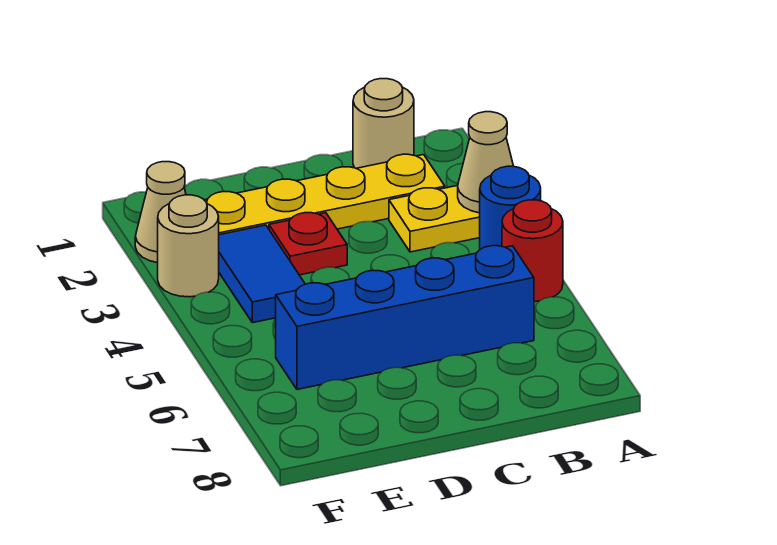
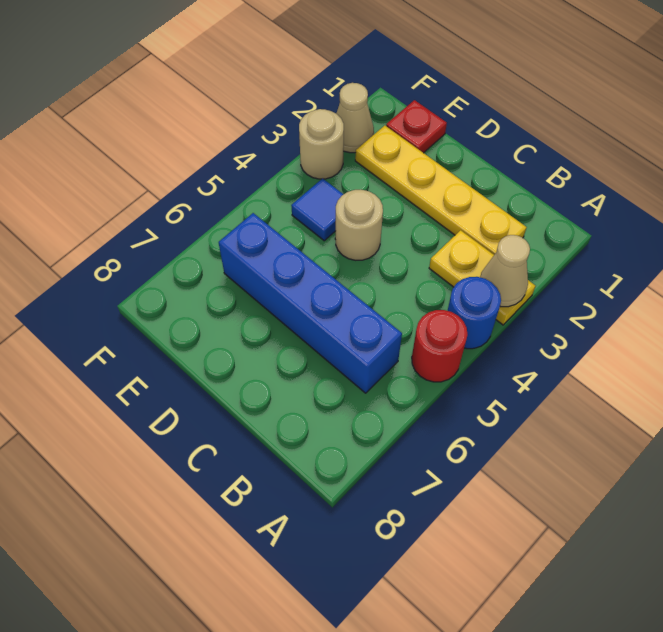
tan 1x1 round brick [353,79,414,168] -> tan 1x1 round brick moved to [335,190,383,260]
red 1x1 plate [269,213,347,275] -> red 1x1 plate moved to [386,100,447,153]
blue 1x2 tile [219,225,305,323] -> blue 1x1 tile [291,178,343,241]

